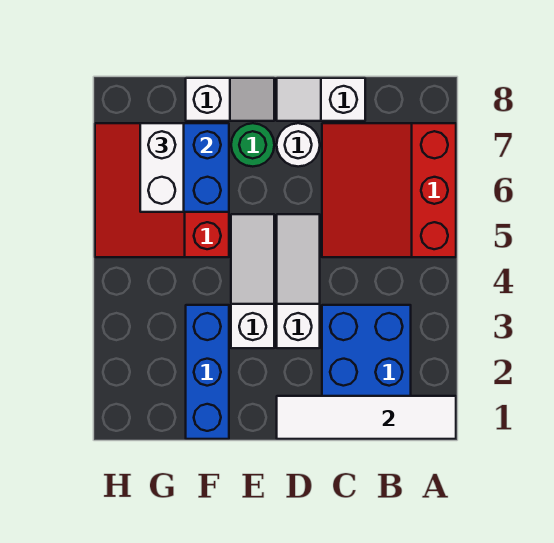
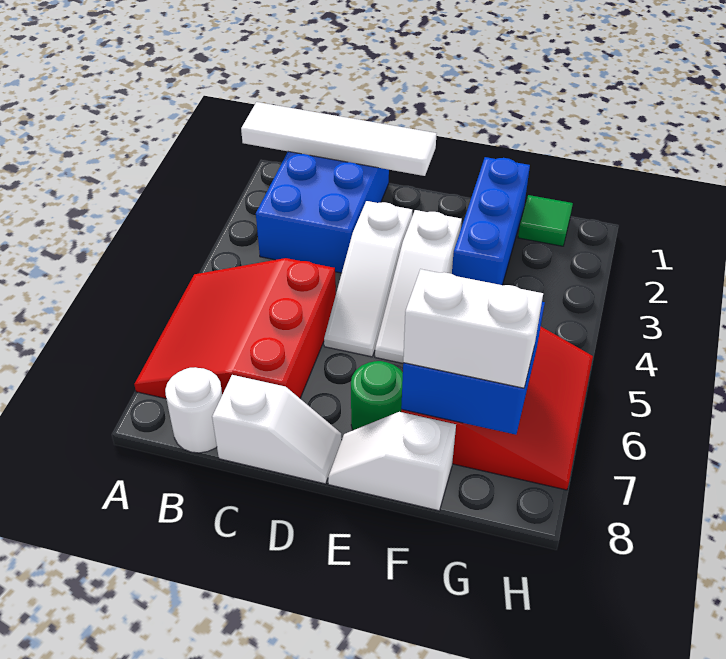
red 3x3 slope [322,123,456,257] -> red 3x3 slope turned to [134,258,336,399]
white 1x1 round brick [277,123,320,167] -> white 1x1 round brick moved to [165,367,222,453]
none -> green 1x1 tile [518,195,573,246]
white 1x2 brick [140,123,184,212] -> white 1x2 brick turned to [403,269,543,388]

